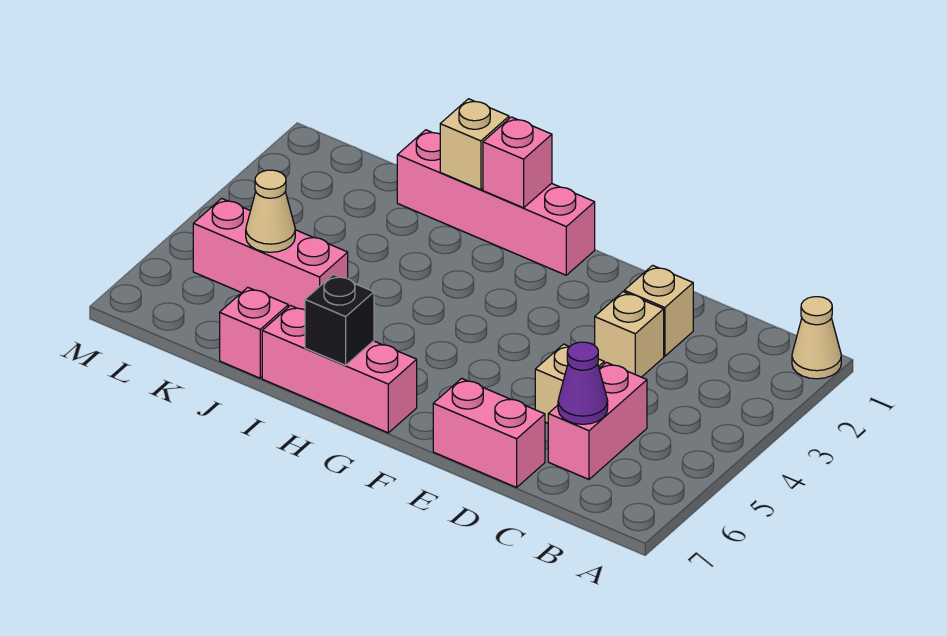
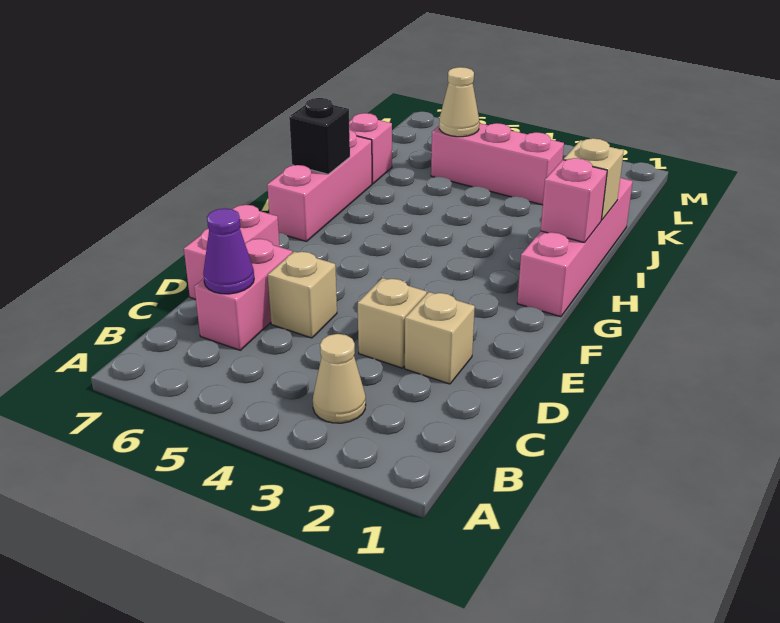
tan 1x1 cone [792,297,841,379] -> tan 1x1 cone moved to [313,334,366,423]
pink 1x2 brick [548,362,647,479] -> pink 1x2 brick turned to [194,239,292,350]
pink 1x3 brick [193,198,348,310] -> pink 1x3 brick turned to [431,123,564,205]

